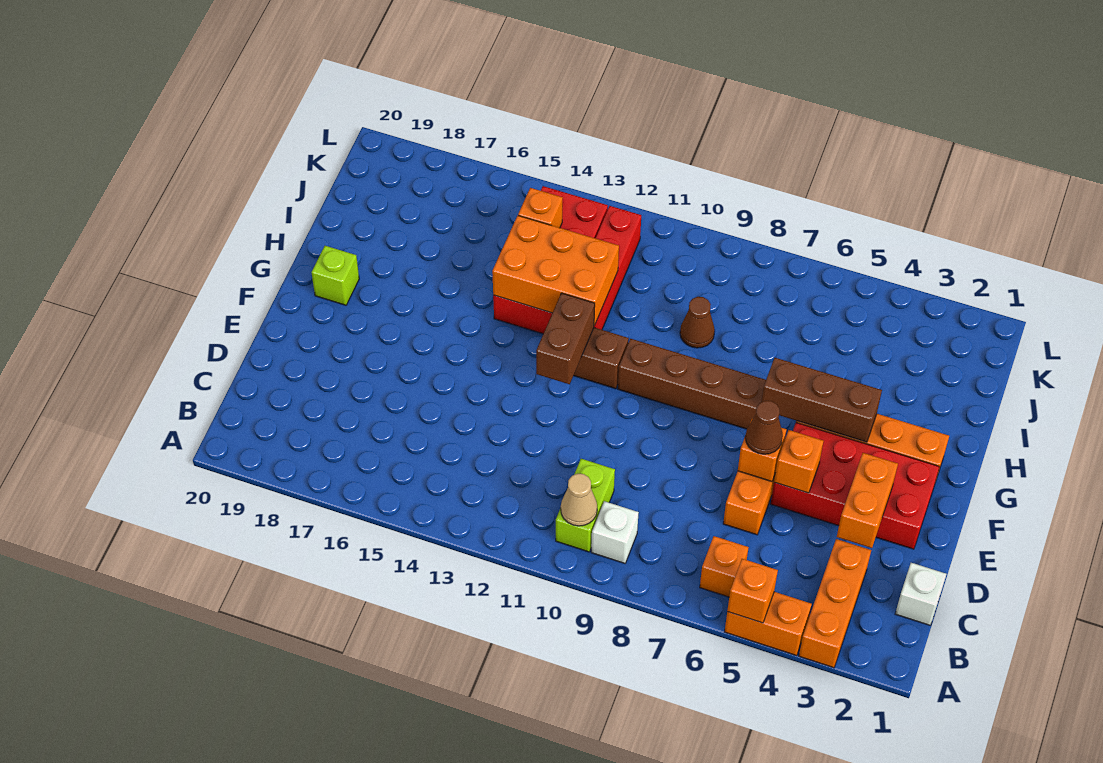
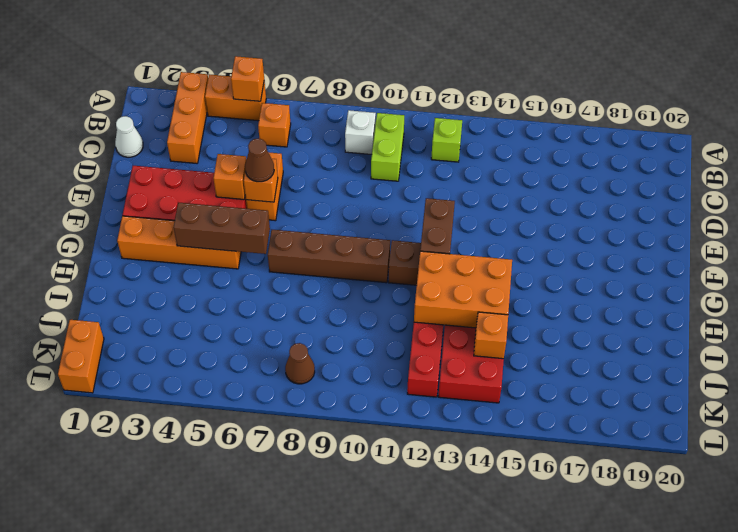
tan 1x1 cone [561,474,597,526] -> none
white 1x1 brick [895,563,946,625] -> white 1x1 cone [115,116,143,157]
orange 1x2 brick [837,453,898,548] -> orange 1x2 brick moved to [58,320,104,393]
lime 1x1 brick [311,246,359,305] -> lime 1x1 brick moved to [431,118,462,162]
brown 1x1 cone [680,297,715,348] -> brown 1x1 cone moved to [285,343,315,384]

